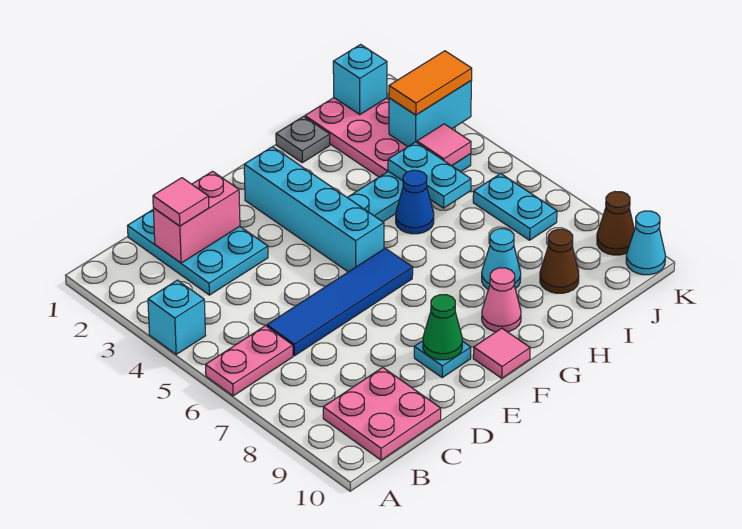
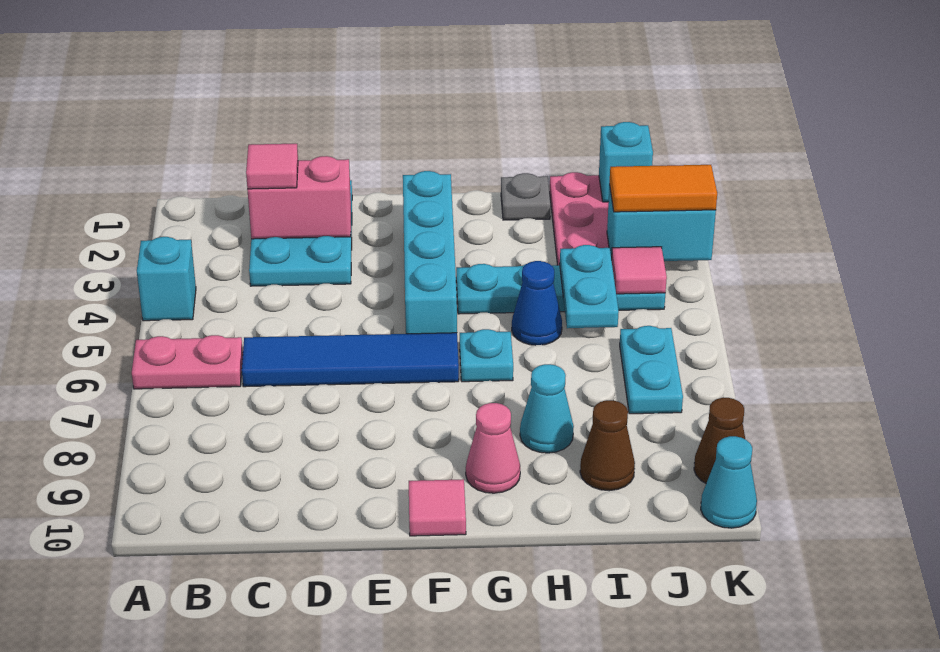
pink 2x2 plate [323,367,441,460] -> none
cyan 1x1 plate [414,341,471,378] -> cyan 1x1 plate moved to [460,329,513,382]
green 1x1 cone [423,295,462,360] -> none

